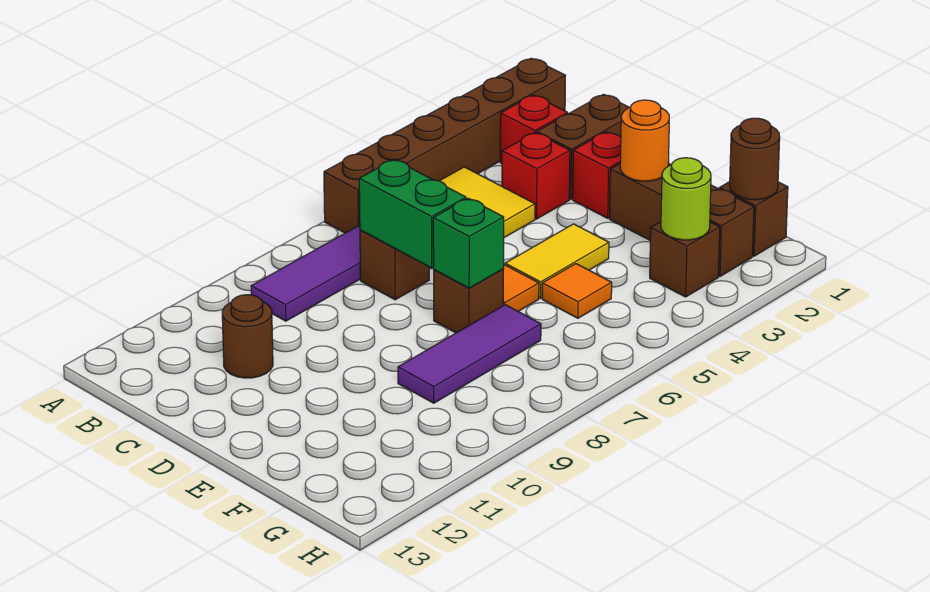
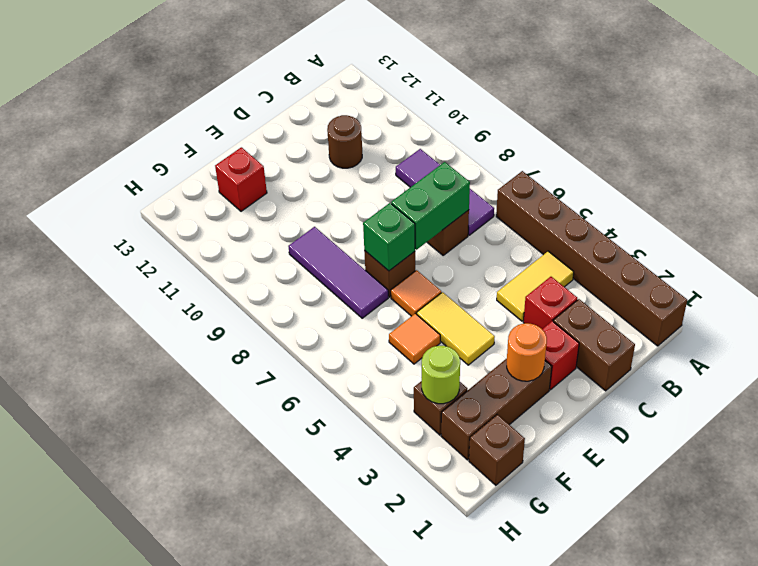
red 1x1 brick [500,95,568,164] -> red 1x1 brick moved to [215,147,267,211]
brown 1x1 round brick [730,118,780,200] -> none

